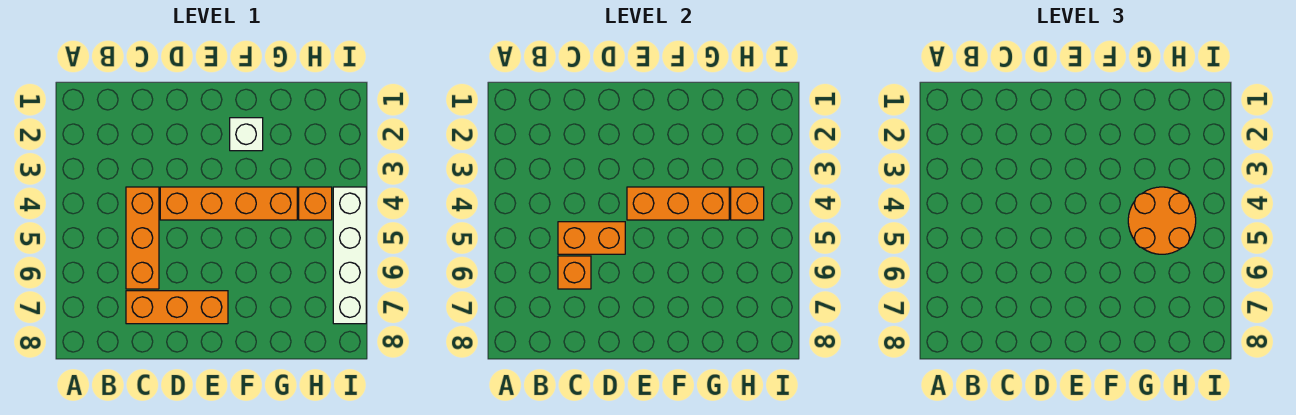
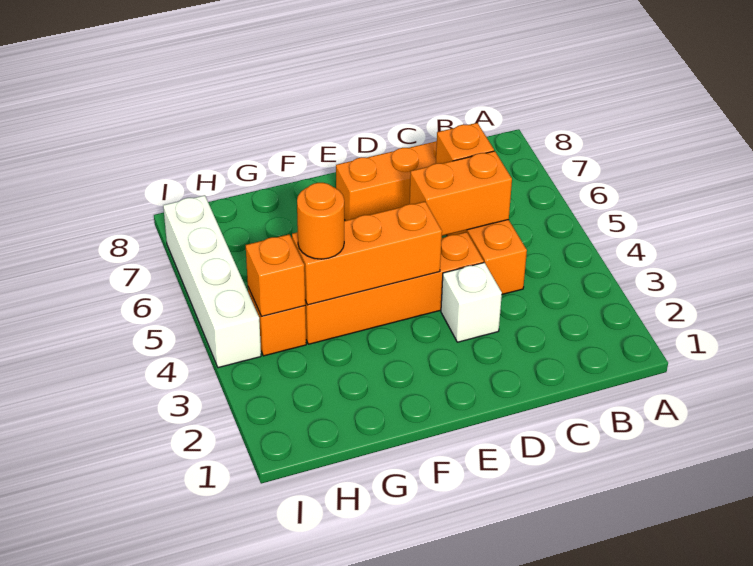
white 1x1 brick [230,118,263,151] -> white 1x1 brick moved to [441,263,502,342]
orange 2x2 round brick [1128,187,1196,254] -> orange 1x1 round brick [297,183,344,259]

